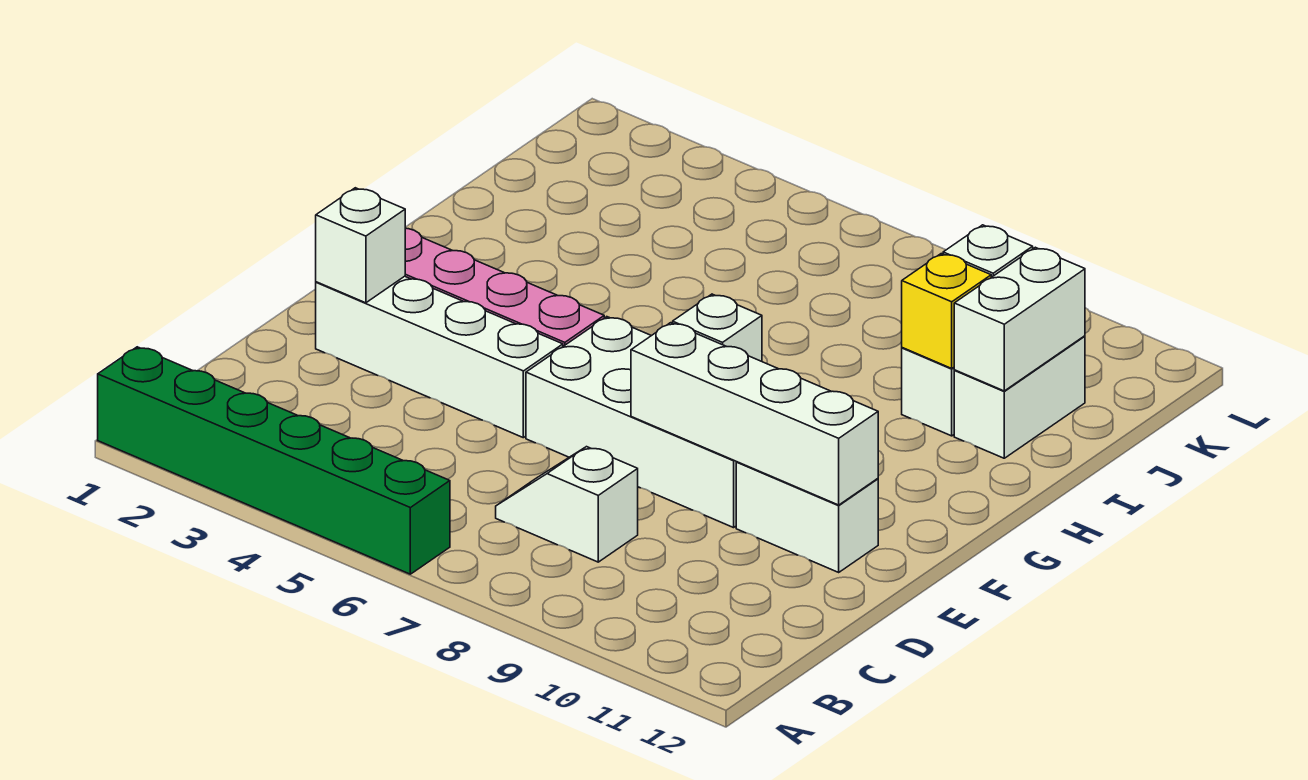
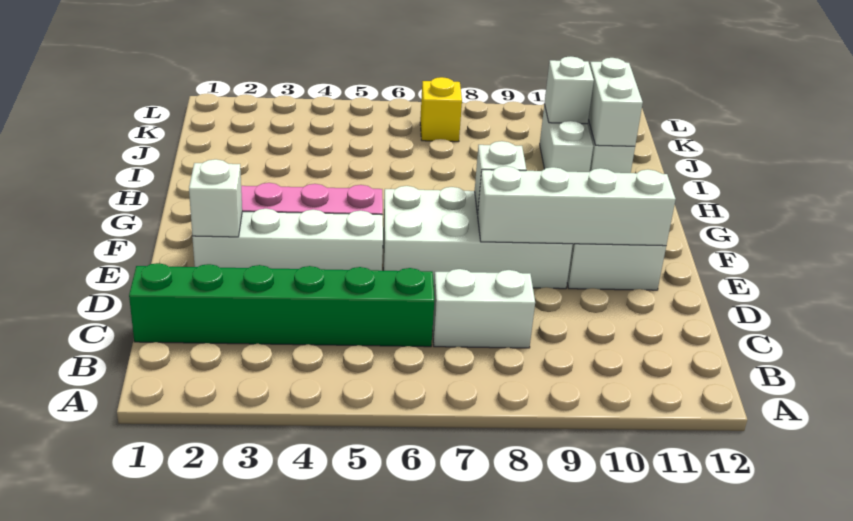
green 1x6 brick [98,347,450,574] -> green 1x6 brick moved to [129,263,434,347]
white 1x2 slope [496,447,638,562] -> white 1x2 brick [433,269,535,348]
yellow 1x1 brick [902,254,991,368] -> yellow 1x1 brick moved to [420,77,462,142]

